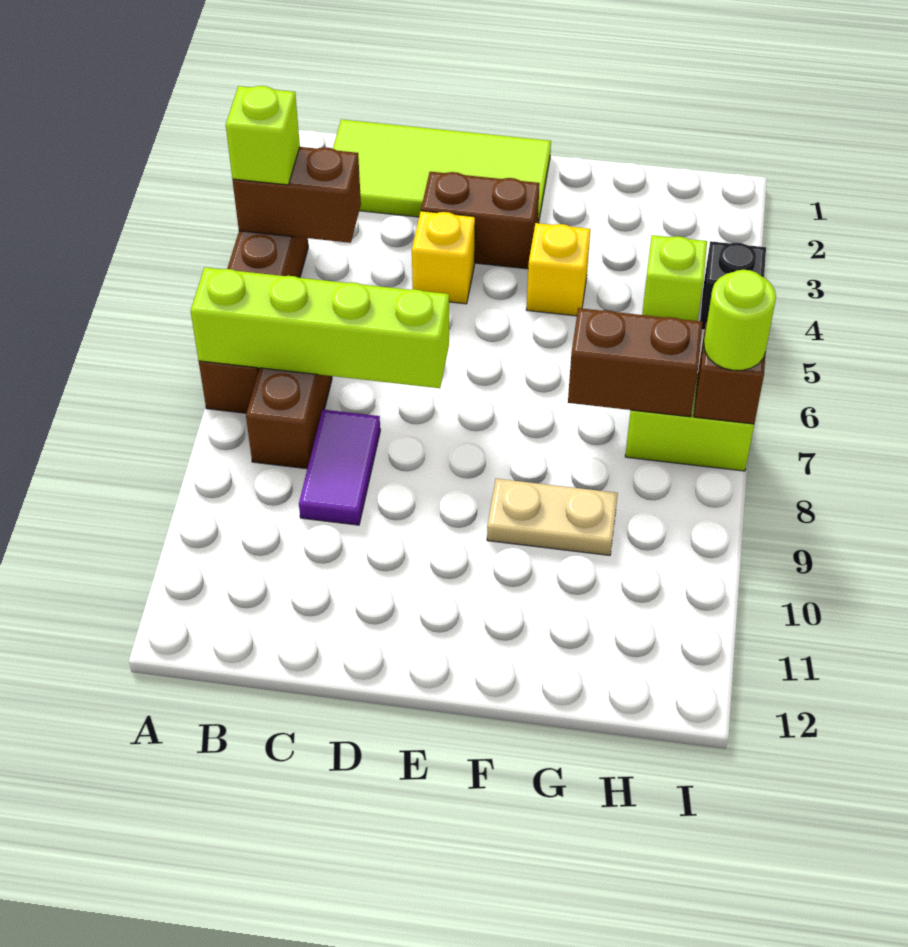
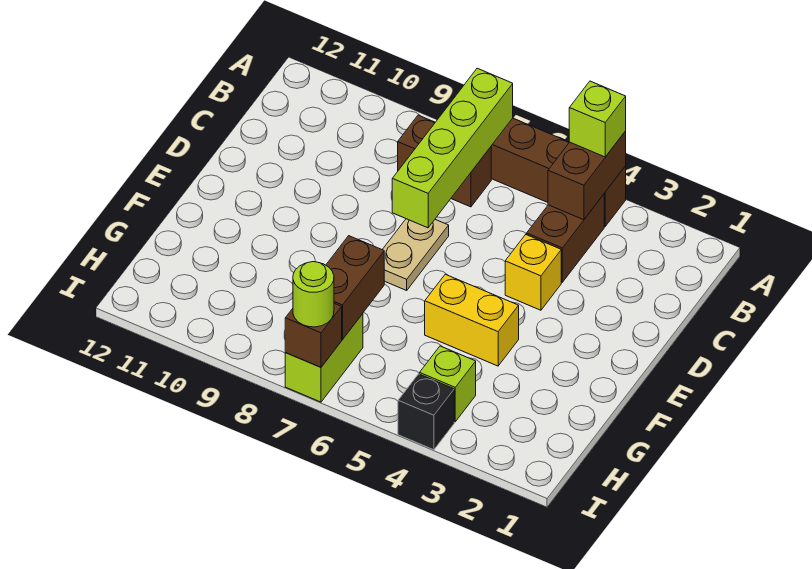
lime 2x4 tile [333,119,551,223] -> none
purple 1x2 tile [299,410,380,525] -> none
brown 1x2 brick [421,172,540,269] -> brown 1x2 brick moved to [527,194,604,282]
yellow 1x1 brick [527,223,590,316] -> yellow 1x2 brick [425,274,519,366]
tan 1x2 plate [487,479,618,555] -> tan 1x2 plate moved to [382,219,449,290]

